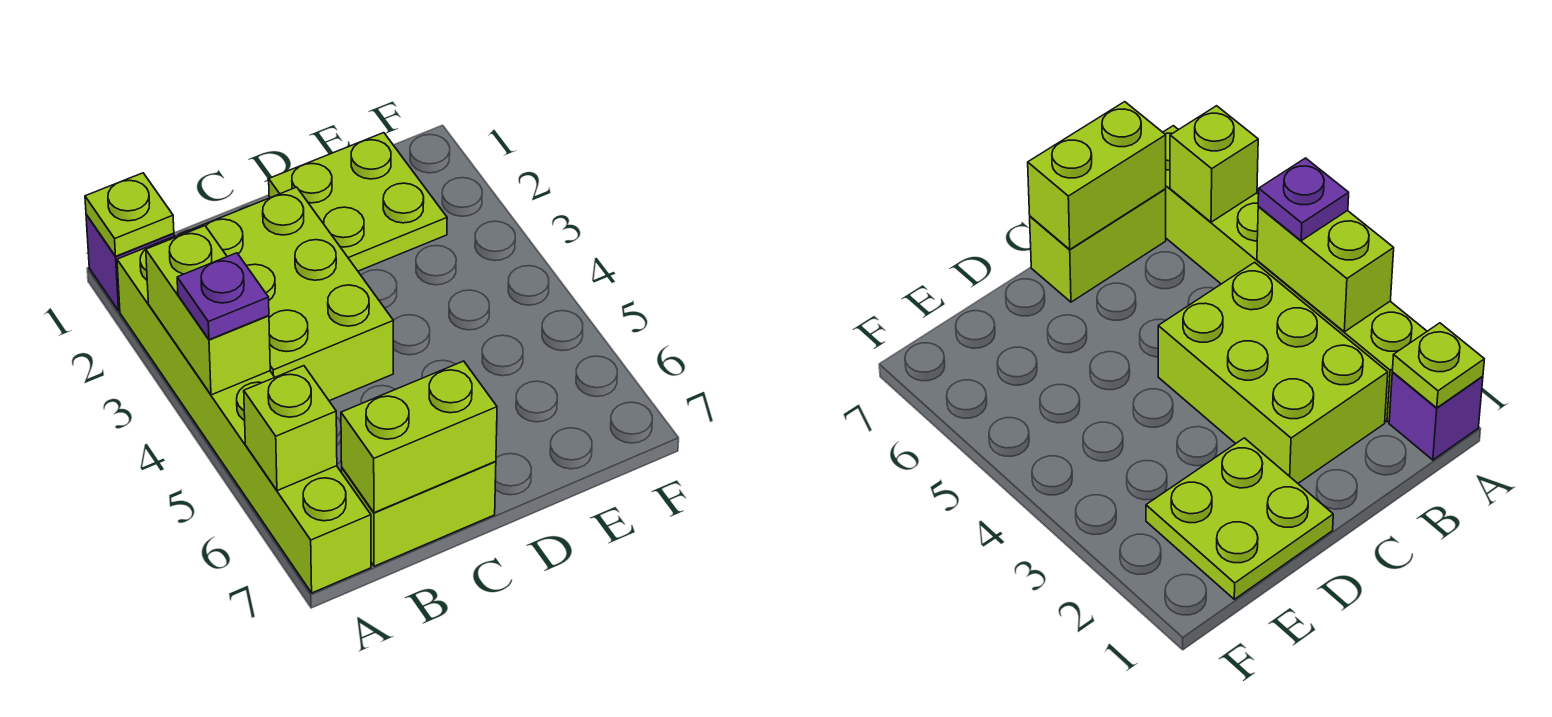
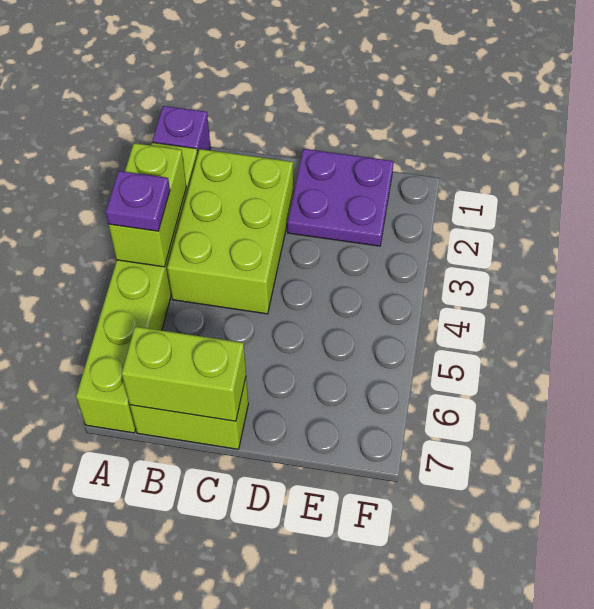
lime 1x1 plate [85,173,174,256] -> none
lime 1x1 brick [244,366,337,491] -> none
lime 2x2 plate [269,133,447,271] -> purple 2x2 plate [287,149,394,246]

